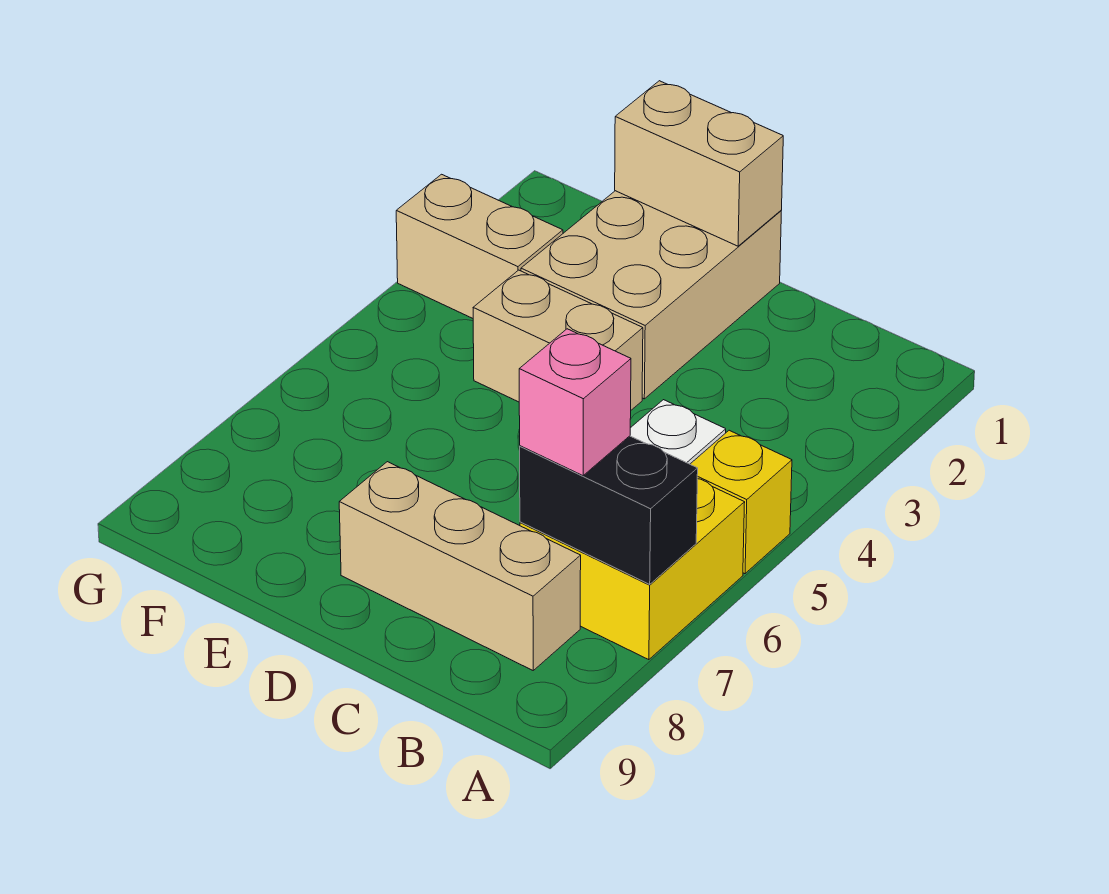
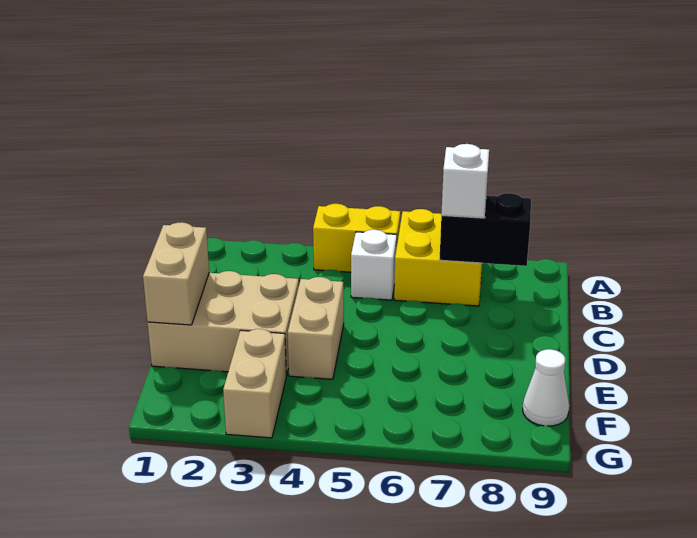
yellow 1x1 brick [690,430,792,574] -> yellow 1x2 brick [313,204,400,272]
black 1x2 brick [520,436,698,584] -> black 1x2 brick turned to [440,193,531,266]
pink 1x1 brick [519,329,631,476] -> white 1x1 brick [441,144,489,218]
tan 1x3 brick [339,462,581,670] -> none
none -> white 1x1 cone [523,349,569,426]

